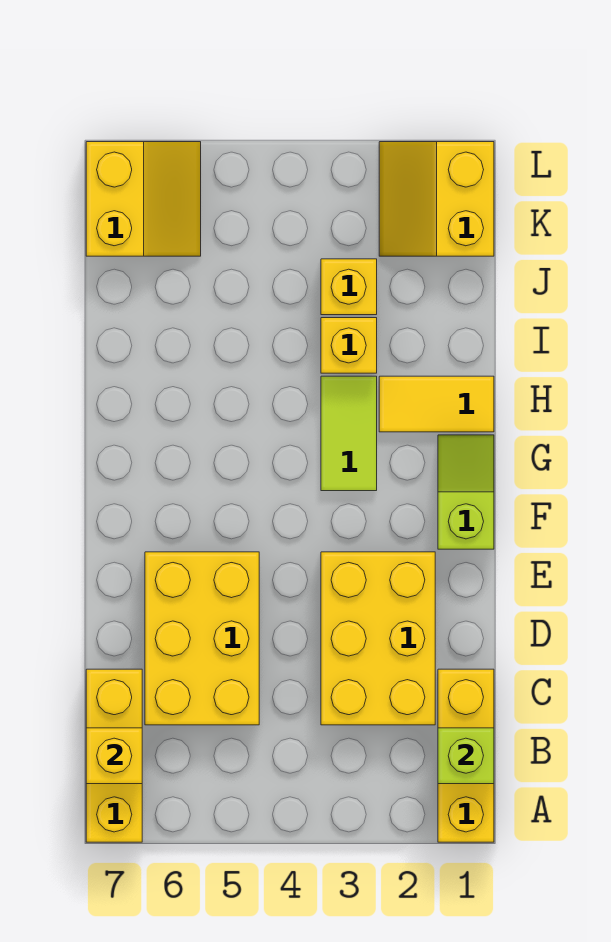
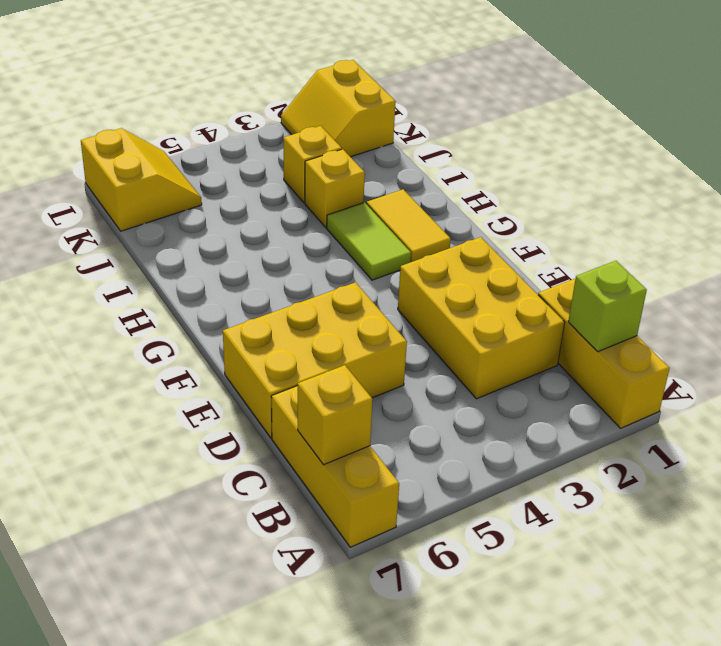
yellow 2x3 brick [145,552,259,725] -> yellow 2x3 brick turned to [223,282,407,438]
lime 1x2 slope [438,435,494,549] -> none
yellow 1x2 tile [379,376,494,432] -> yellow 1x2 tile turned to [366,189,451,262]

